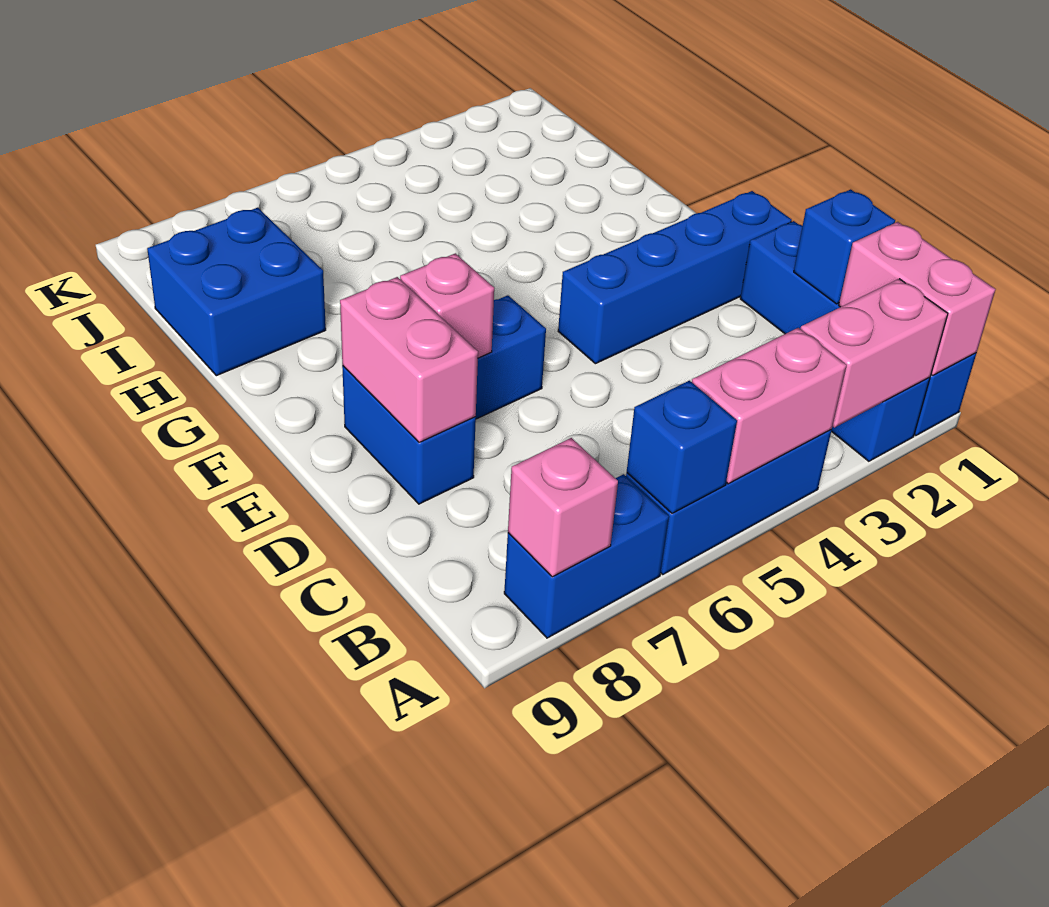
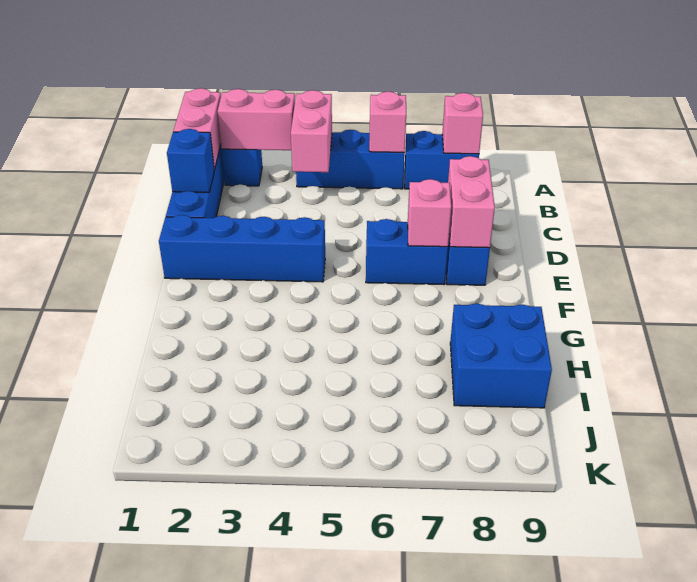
pink 1x2 brick [692,328,847,484] -> pink 1x2 brick turned to [291,90,332,172]
blue 1x1 brick [627,381,737,513] -> pink 1x1 brick [369,92,406,152]

